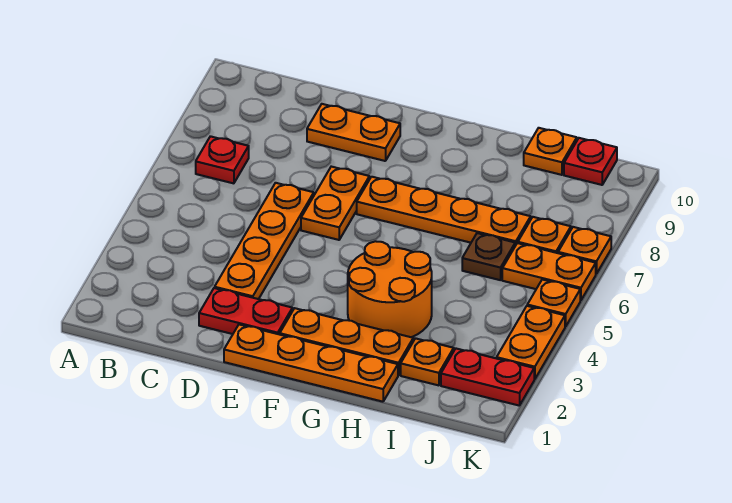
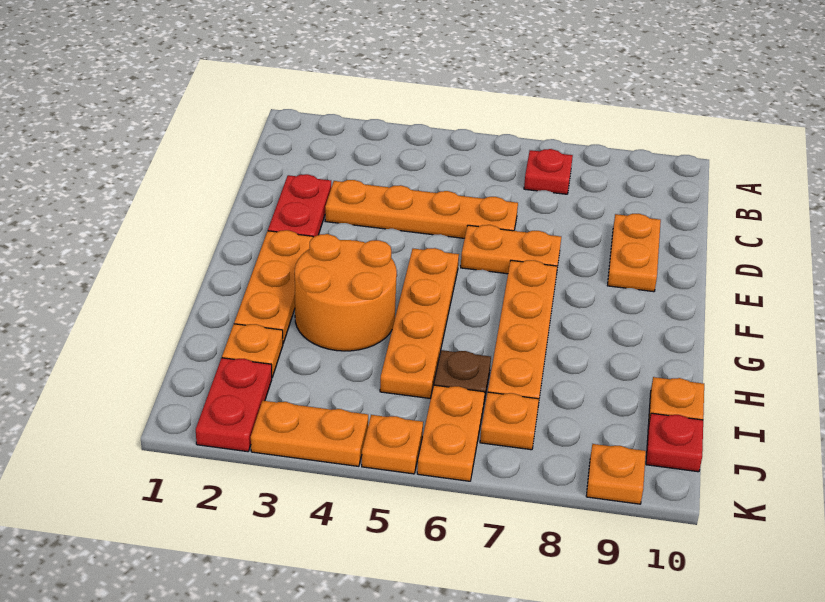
orange 1x4 plate [224,325,398,402] -> orange 1x4 plate moved to [380,248,459,399]
orange 1x1 plate [558,227,611,274] -> orange 1x1 plate moved to [586,444,646,504]

